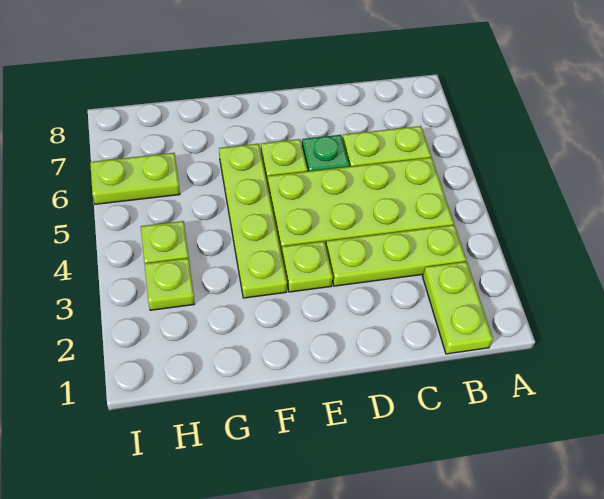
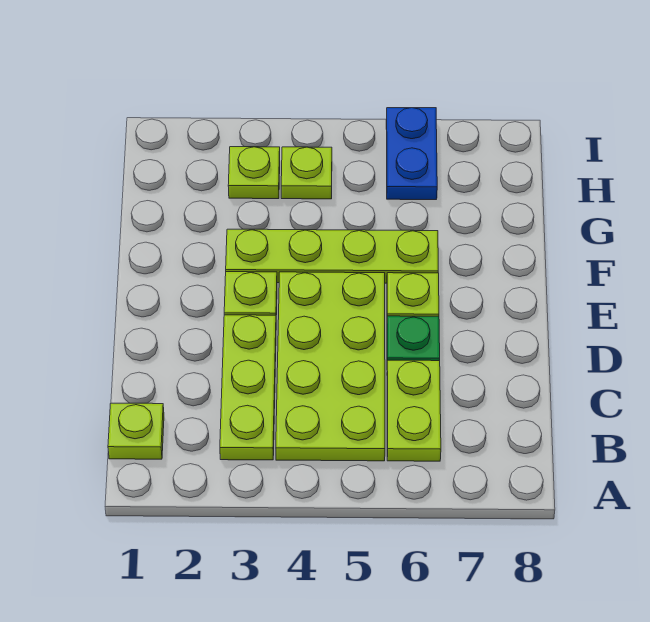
lime 1x2 plate [422,262,493,354] -> lime 1x1 plate [108,403,164,459]
lime 1x2 plate [90,153,180,204] -> blue 1x2 plate [386,108,437,200]

